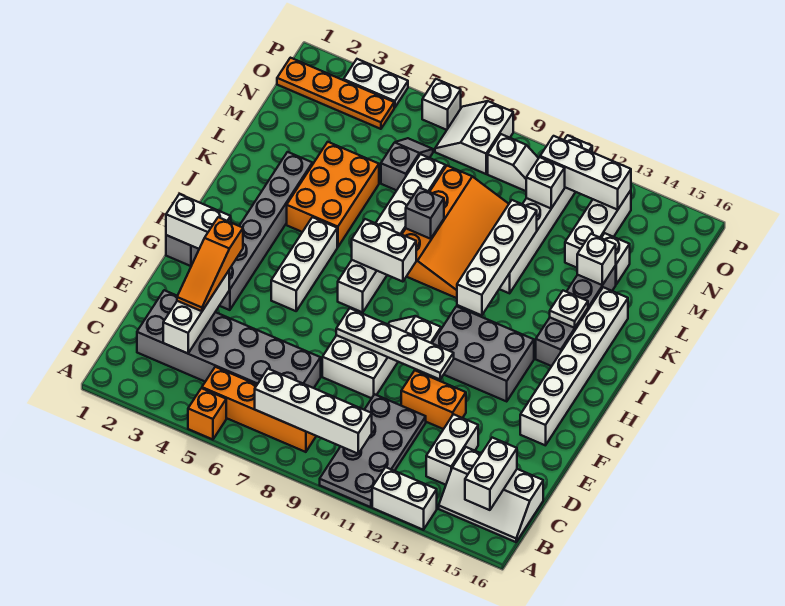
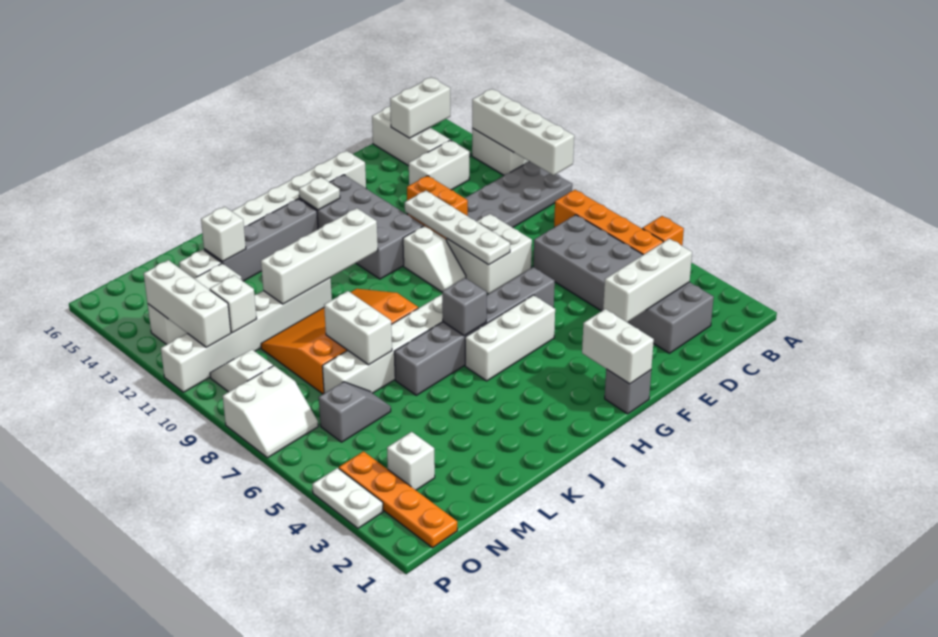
white 1x4 brick [255,369,372,454] -> white 1x4 brick moved to [472,89,574,175]
orange 1x3 slope [177,217,243,311] -> none
grey 1x6 brick [219,152,312,310] -> grey 1x6 brick moved to [394,267,555,395]
grey 2x3 brick [432,306,534,401] -> grey 2x4 brick [300,175,424,279]
white 1x2 brick [352,219,416,282] -> white 1x2 brick moved to [324,291,392,365]
orange 2x3 brick [287,142,379,247] -> none
white 1x1 plate [550,291,588,328] -> white 1x1 plate moved to [299,177,340,210]
grey 1x1 brick [406,188,444,239] -> grey 1x1 brick moved to [442,278,487,336]
grey 1x2 slope [381,138,433,190] -> grey 1x2 slope turned to [319,382,391,442]
white 1x1 brick [422,79,461,130] -> white 1x1 brick moved to [387,432,435,490]

